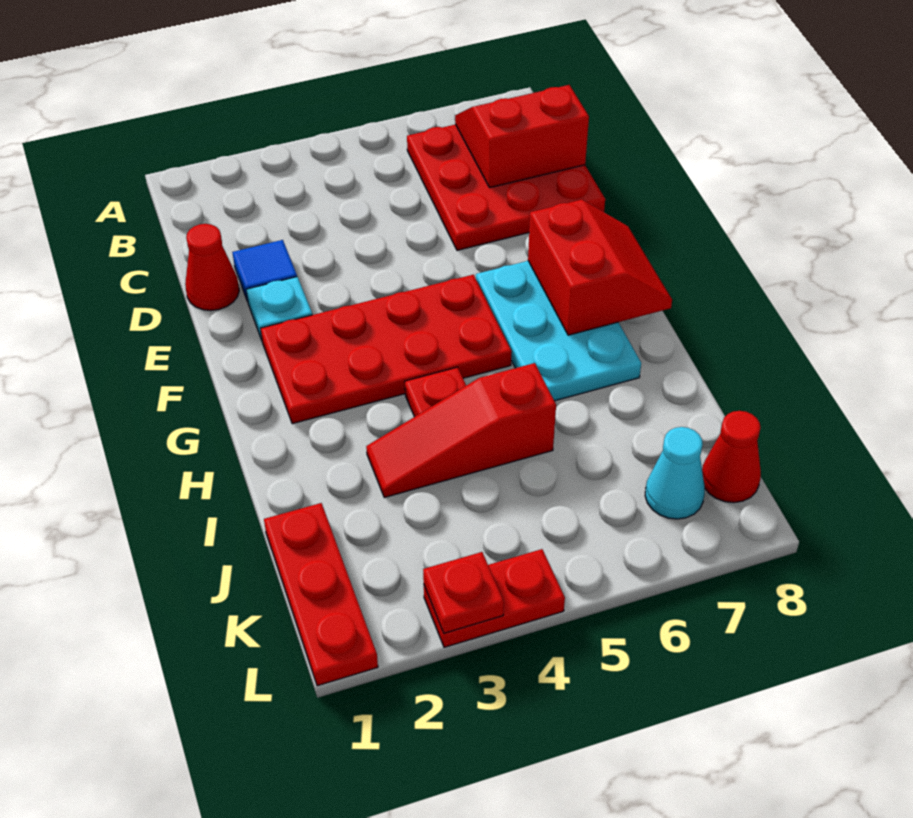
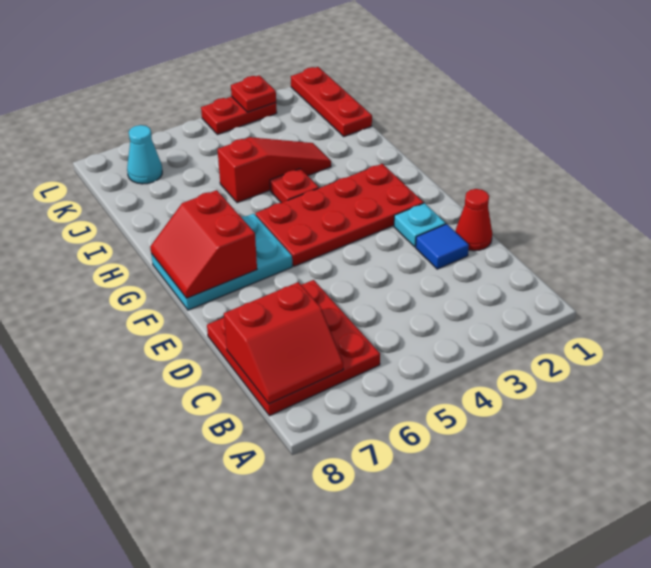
cyan 2x3 plate [476,261,641,401] -> cyan 2x3 plate turned to [151,214,292,310]
red 1x1 cone [702,411,761,503] -> none

